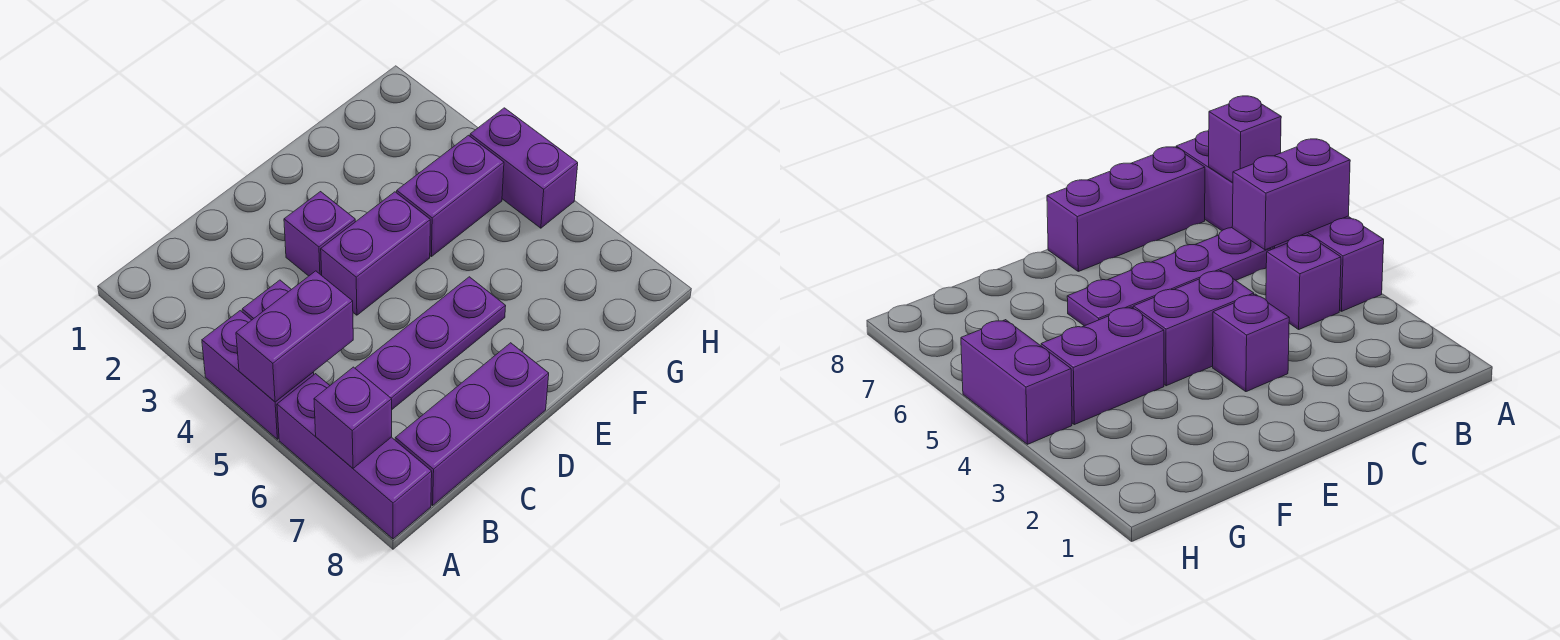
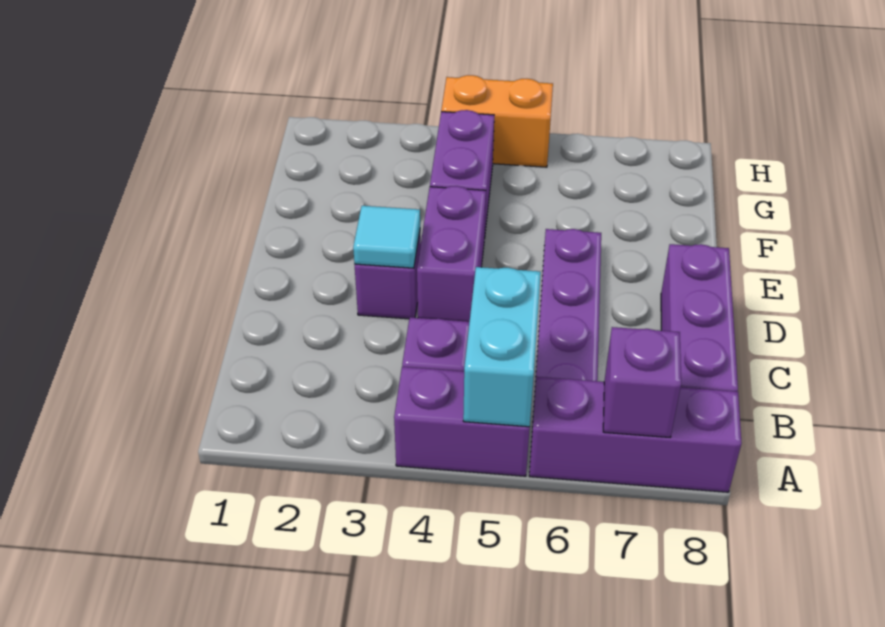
purple 1x2 brick [236,271,353,402] -> cyan 1x2 brick [463,267,541,427]
none -> cyan 1x1 tile [353,206,420,268]
purple 1x2 brick [470,108,578,228] -> orange 1x2 brick [441,75,553,167]

